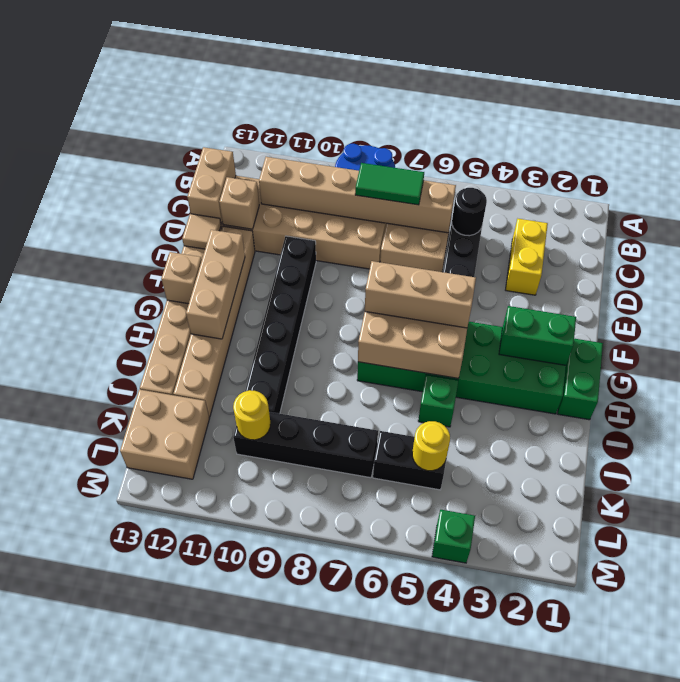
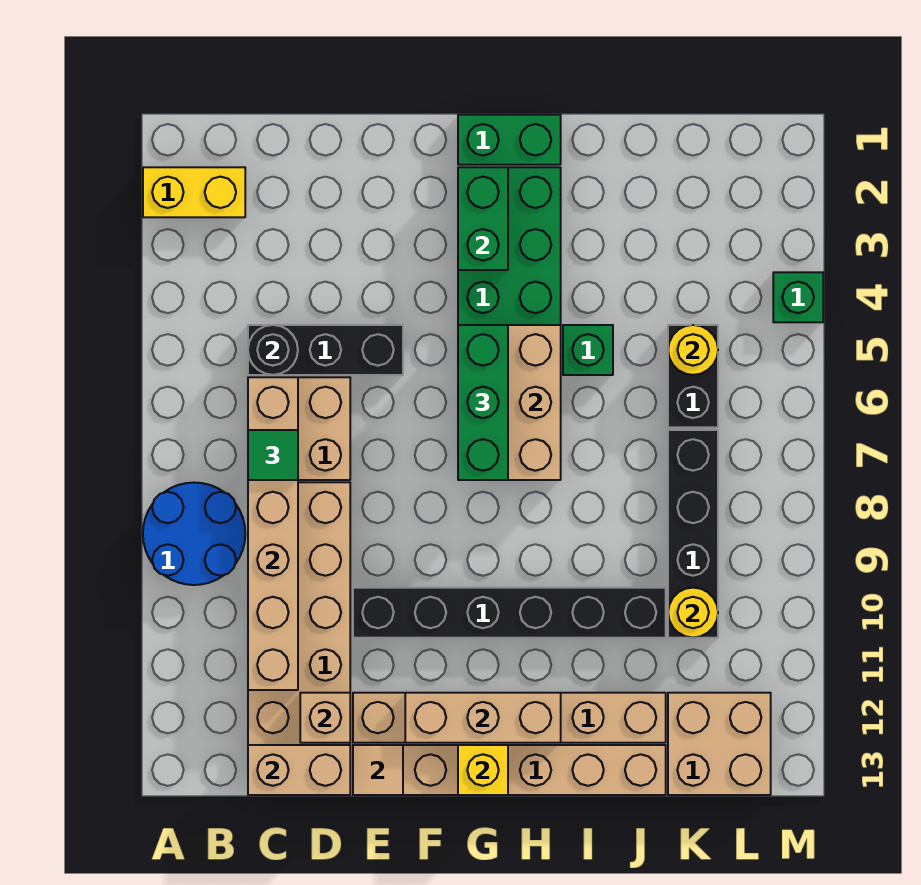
yellow 1x2 brick [506,219,548,295] -> yellow 1x2 brick moved to [143,167,245,217]
green 1x2 tile [355,163,424,205] -> green 1x1 tile [248,430,298,480]
tan 1x3 brick [364,261,476,328] -> green 1x3 brick [458,325,508,480]
tan 1x1 brick [161,252,202,304] -> yellow 1x1 brick [458,745,508,795]

